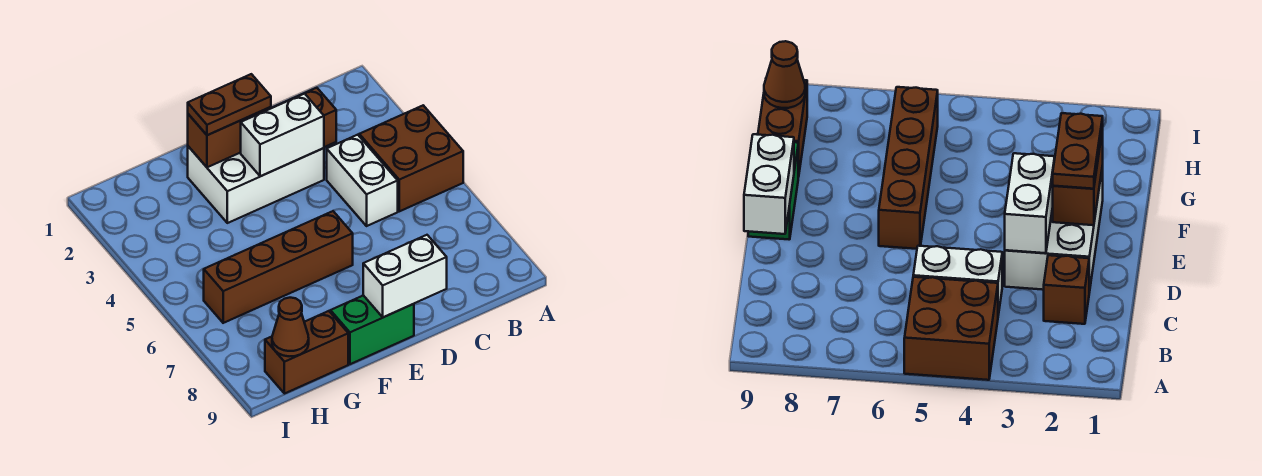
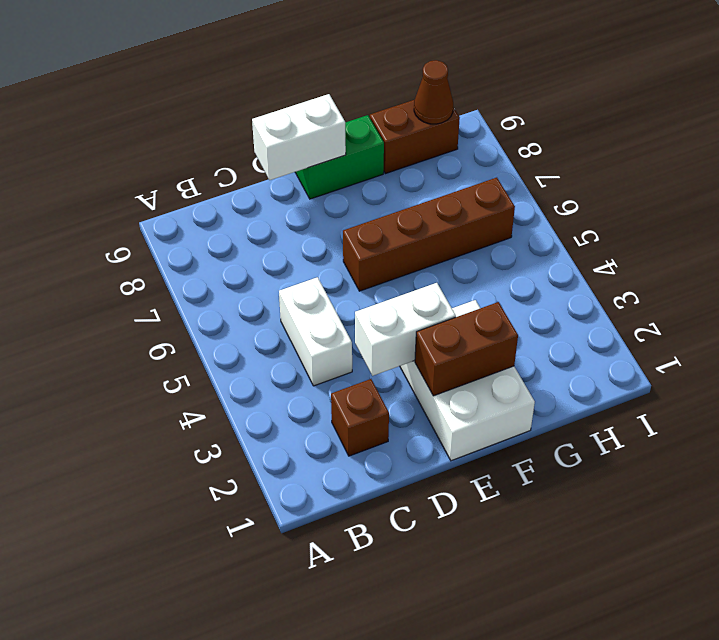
brown 2x2 brick [359,105,463,211] -> none
white 2x3 brick [188,103,324,223] -> white 2x3 brick turned to [400,300,535,461]
brown 1x2 plate [188,74,271,135] -> none

